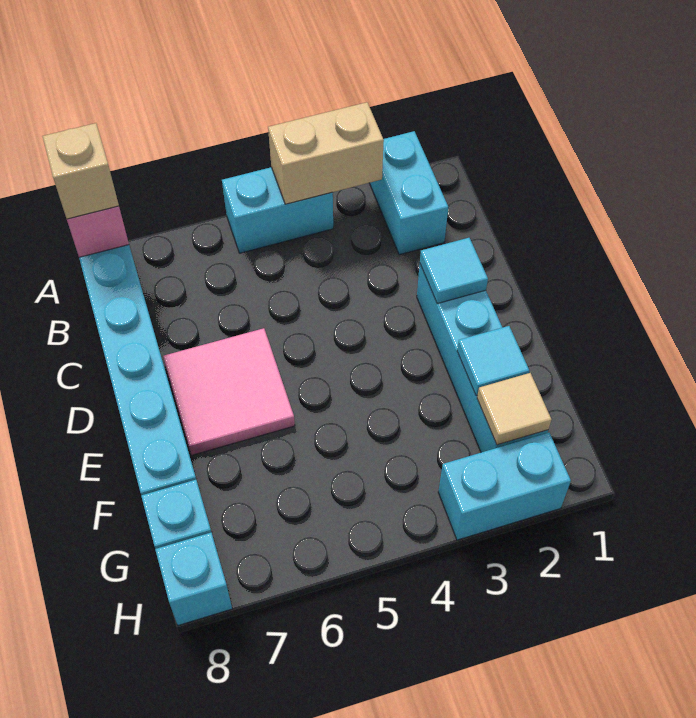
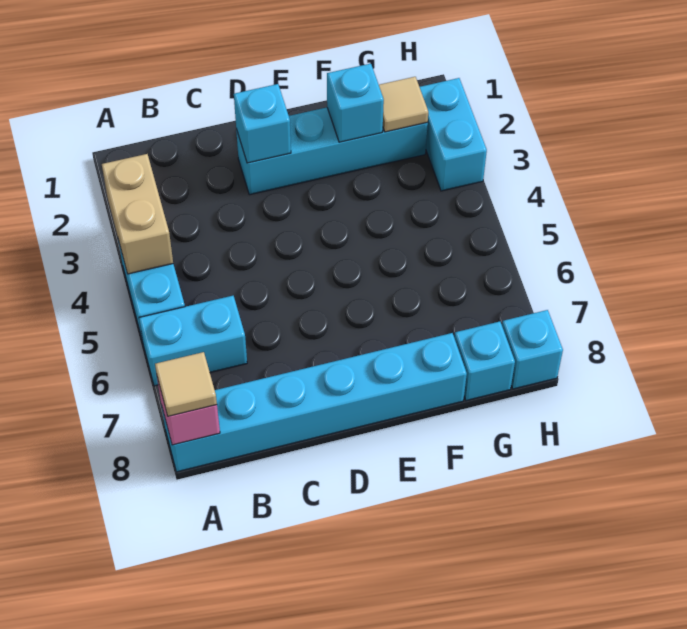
cyan 1x2 brick [370,131,448,255] -> cyan 1x2 brick moved to [139,296,247,386]
tan 1x1 brick [42,123,119,219] -> tan 1x1 tile [155,352,217,416]
cyan 1x1 tile [420,238,488,304] -> cyan 1x1 brick [234,84,291,163]
pink 2x2 tile [163,328,295,455] -> none
cyan 1x1 tile [457,326,529,396] -> cyan 1x1 brick [327,64,384,142]

